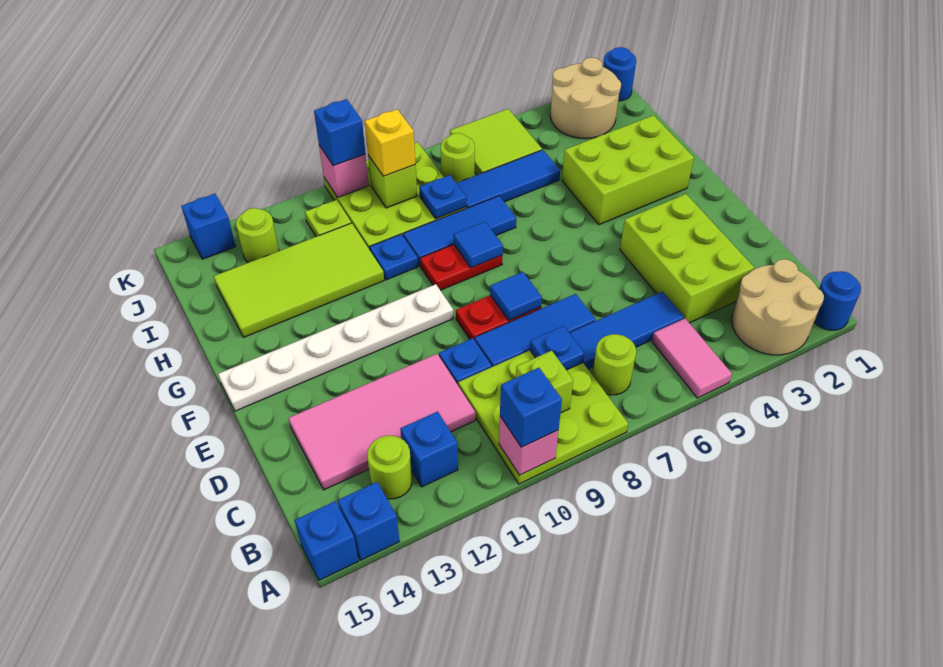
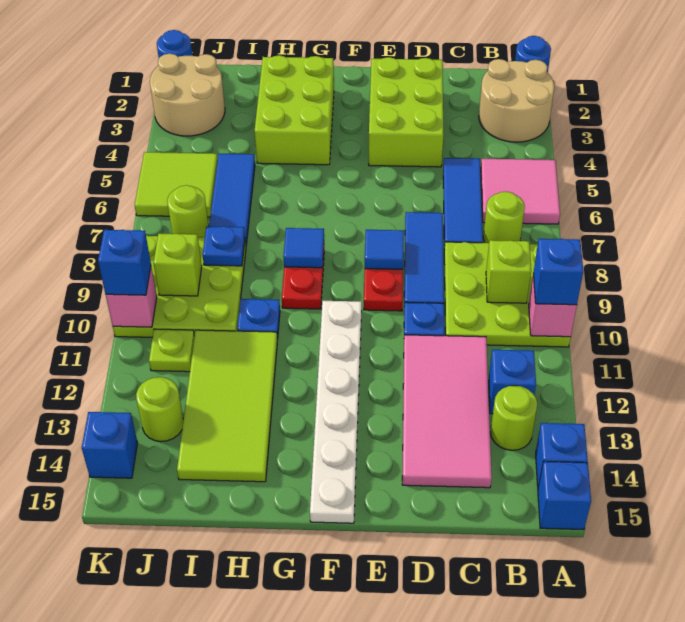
pink 1x2 tile [652,318,732,398] -> pink 2x2 tile [481,159,560,224]
lime 2x3 brick [620,194,754,323] -> lime 2x3 brick turned to [369,57,444,167]
blue 1x1 plate [530,326,584,370] -> none
blue 1x3 tile [403,196,516,266] -> none
yellow 1x1 brick [365,109,415,176] -> none

